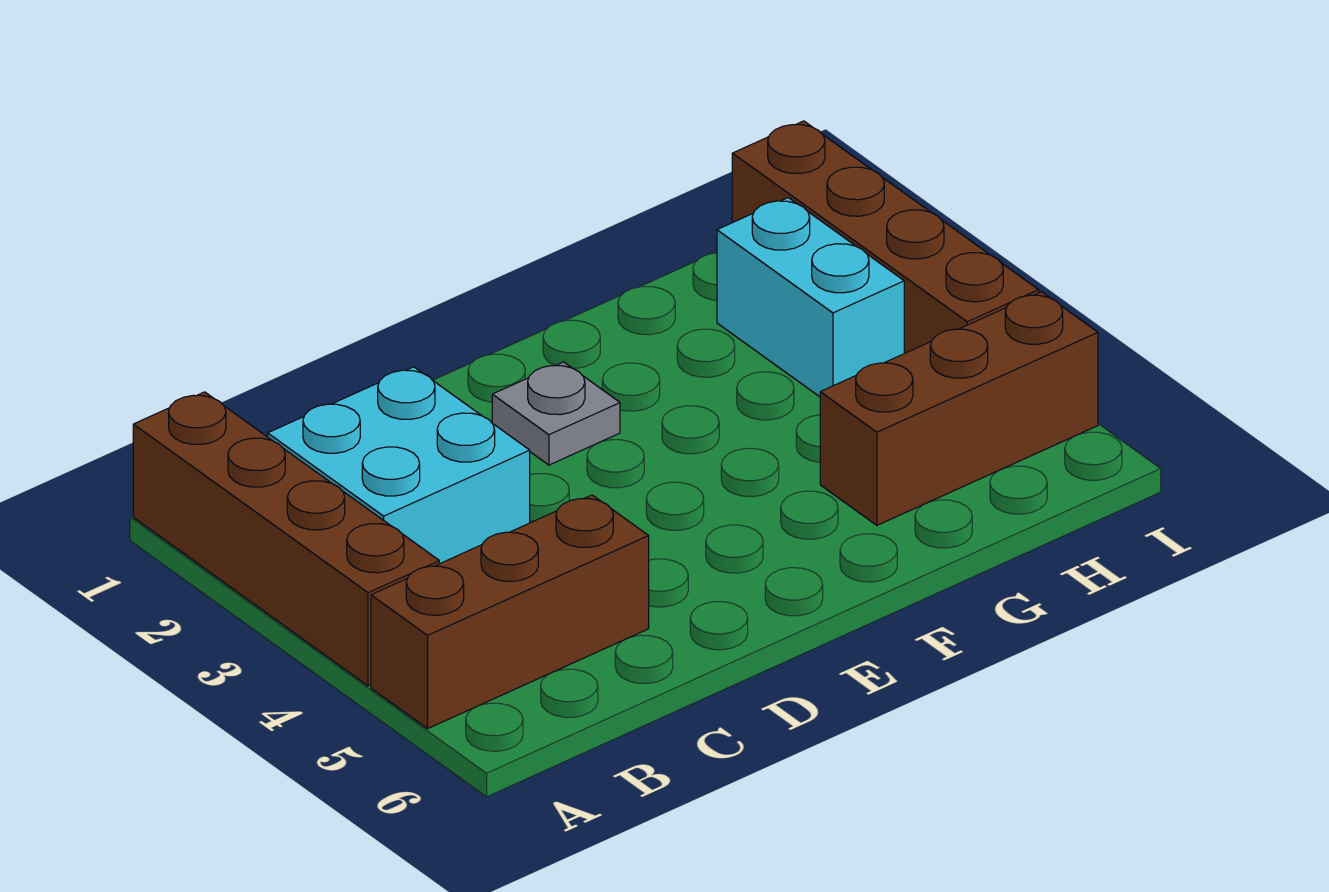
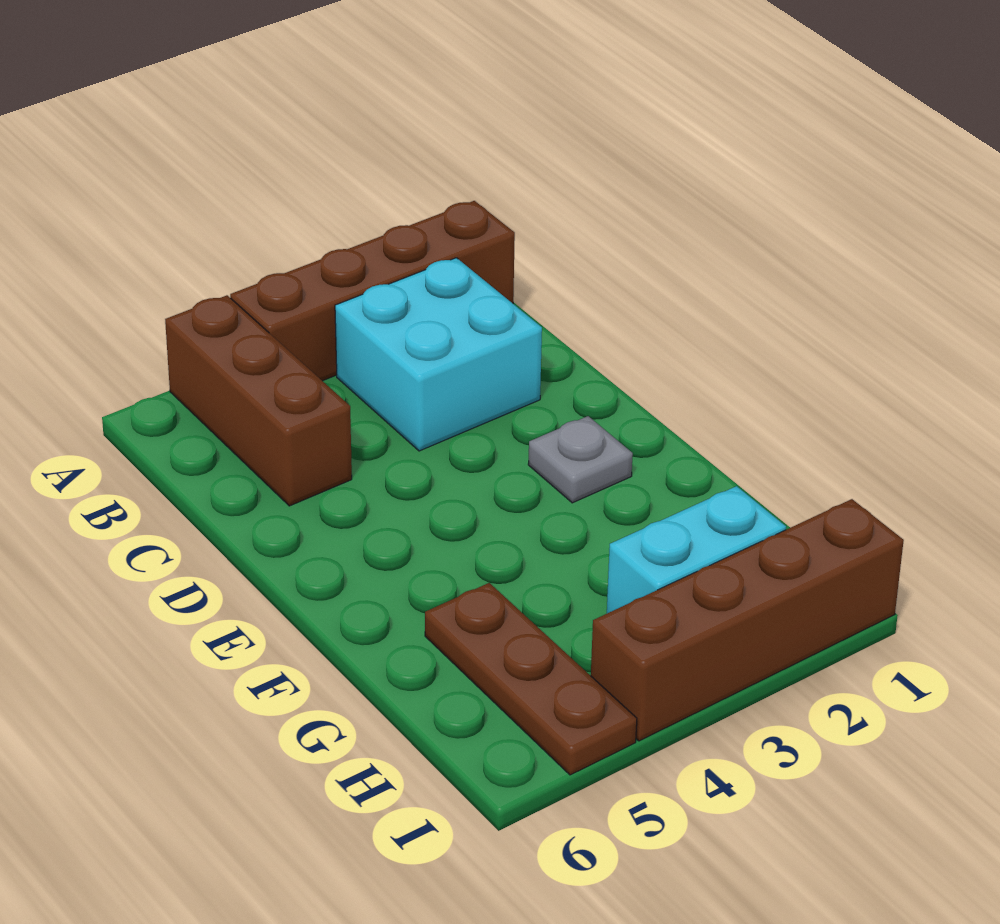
brown 1x3 brick [820,292,1098,525] -> brown 1x3 plate [425,583,637,775]

